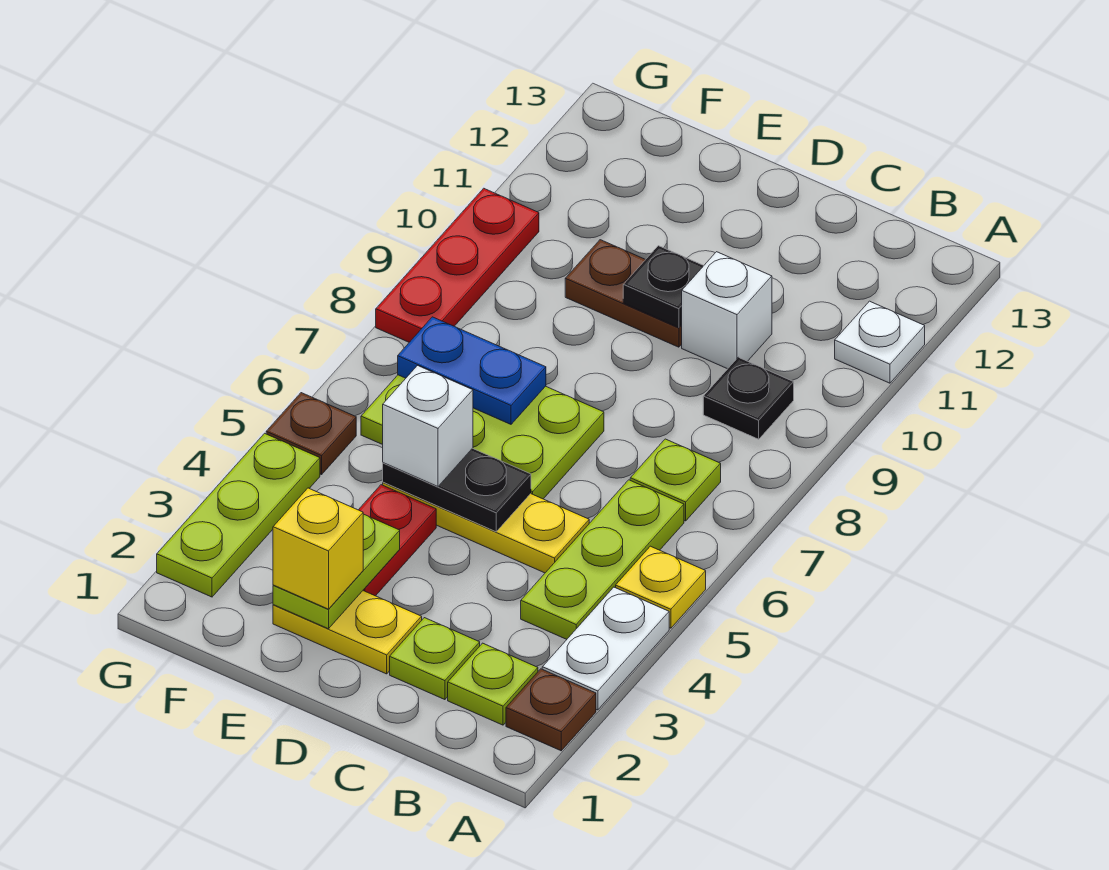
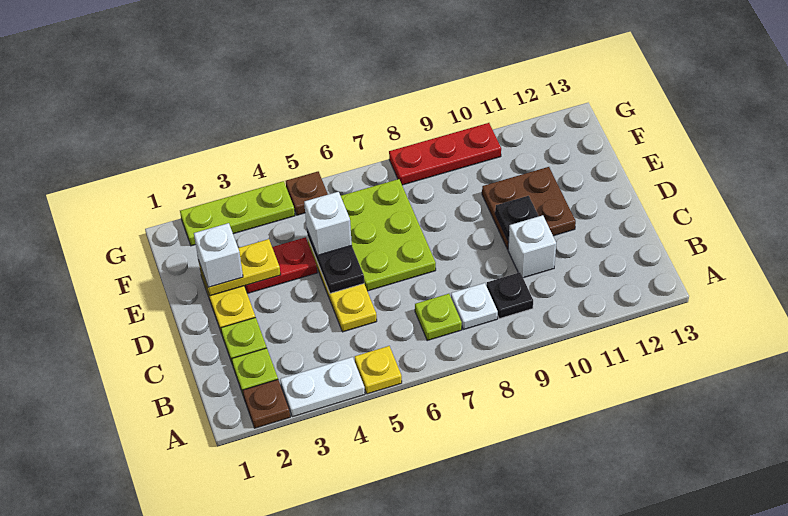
white 1x1 plate [835,301,925,383] -> white 1x1 plate moved to [451,283,498,330]
lime 1x3 plate [521,480,684,639] -> none
brown 1x2 plate [565,240,682,347] -> brown 2x2 plate [482,167,576,249]
lime 1x2 plate [273,514,400,629] -> yellow 1x2 plate [199,239,281,296]
yellow 1x1 brick [273,488,363,609] -> white 1x1 brick [194,223,243,287]
blue 1x2 plate [398,317,546,424] -> none

